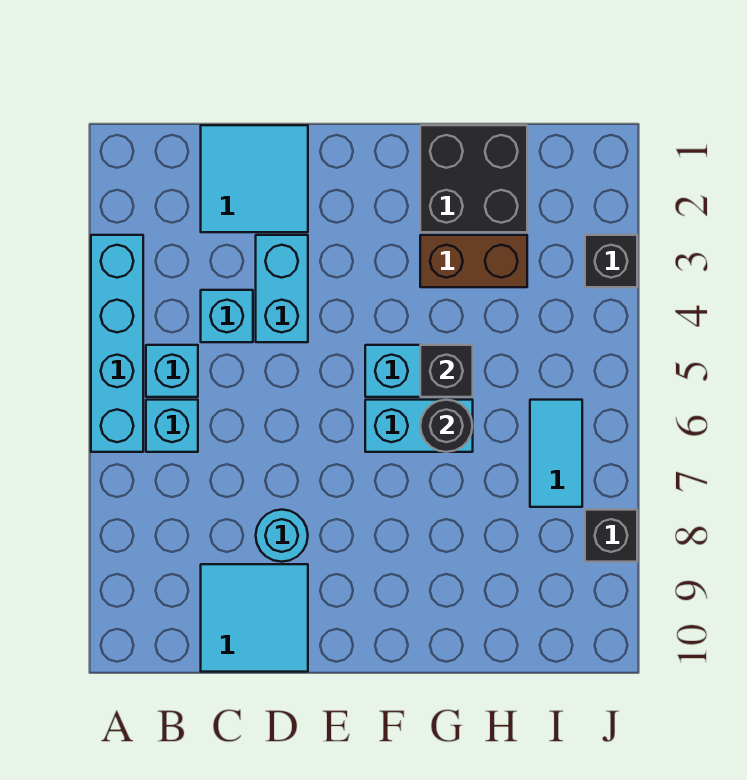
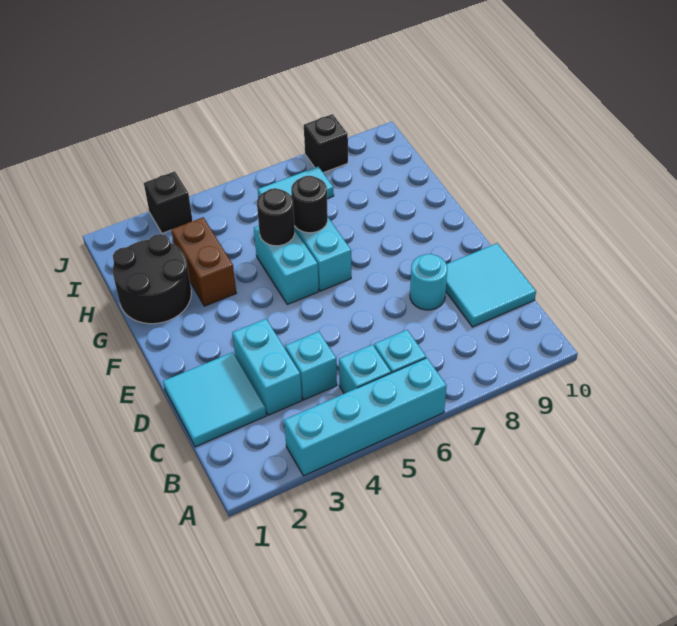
cyan 1x2 brick [256,235,308,342] -> cyan 1x2 brick turned to [232,319,302,415]
black 2x2 brick [420,125,527,232] -> black 2x2 round brick [113,234,191,324]
black 1x1 brick [420,345,473,397] -> black 1x1 round brick [257,188,295,246]

